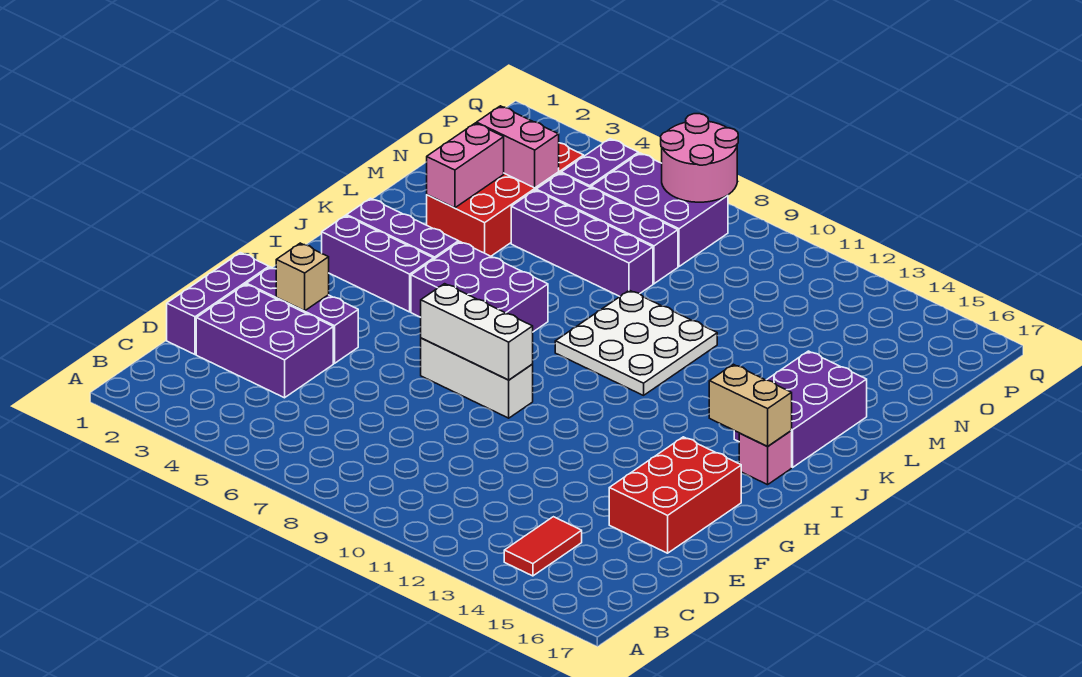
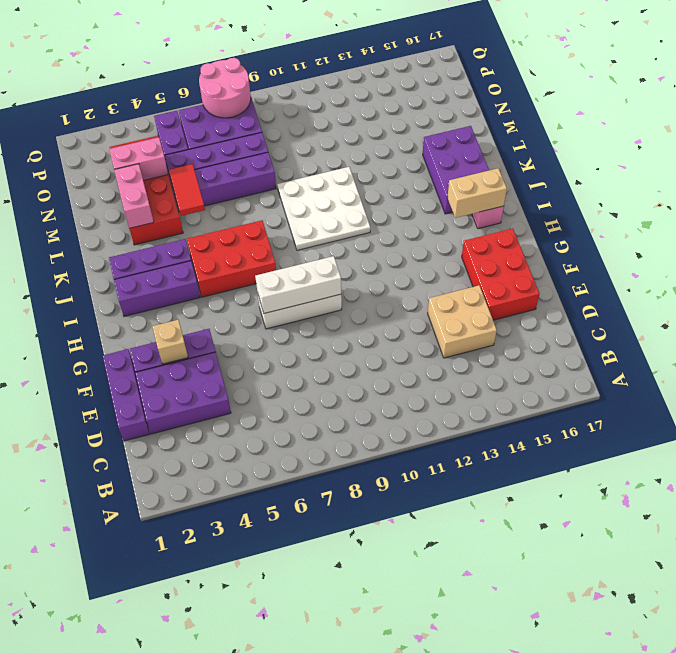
red 1x2 tile [504,517,582,576] -> red 1x2 tile moved to [169,164,205,216]
none -> tan 2x2 brick [428,285,497,358]
purple 2x3 brick [411,242,548,332] -> red 2x3 brick [187,220,276,297]

